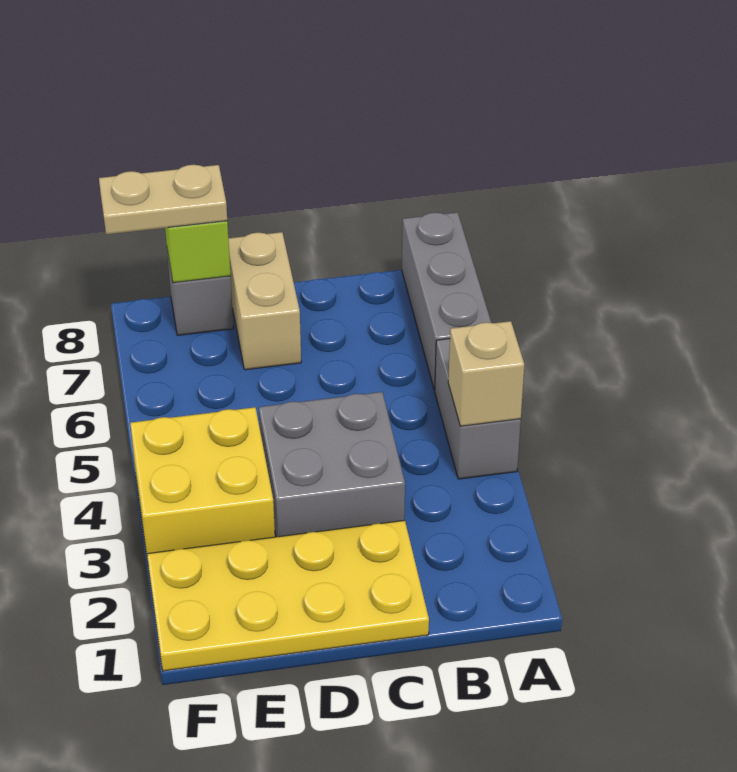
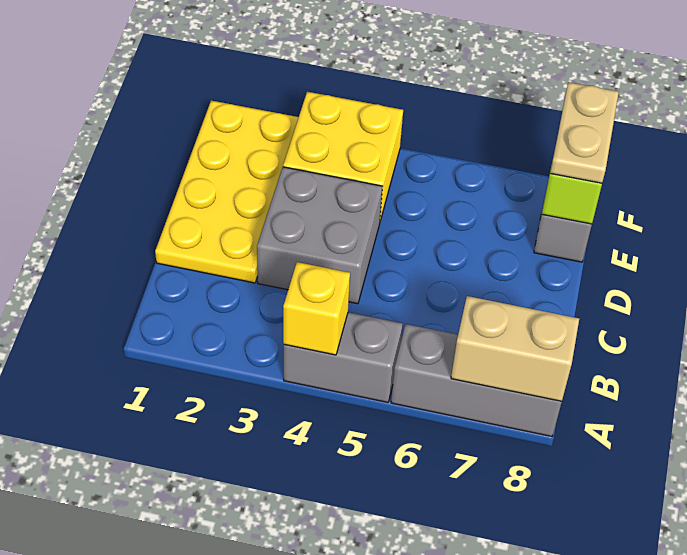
tan 1x1 brick [448,321,524,426] -> yellow 1x1 brick [283,262,350,355]
tan 1x2 brick [228,232,301,370] -> tan 1x2 brick moved to [451,296,579,402]

